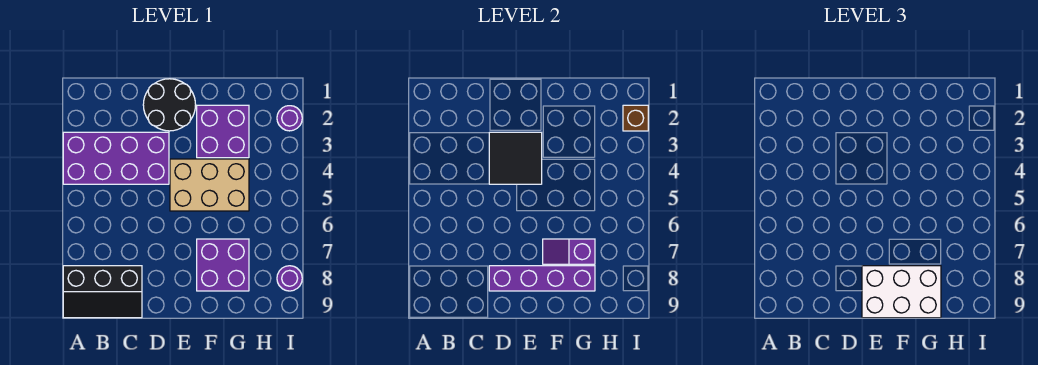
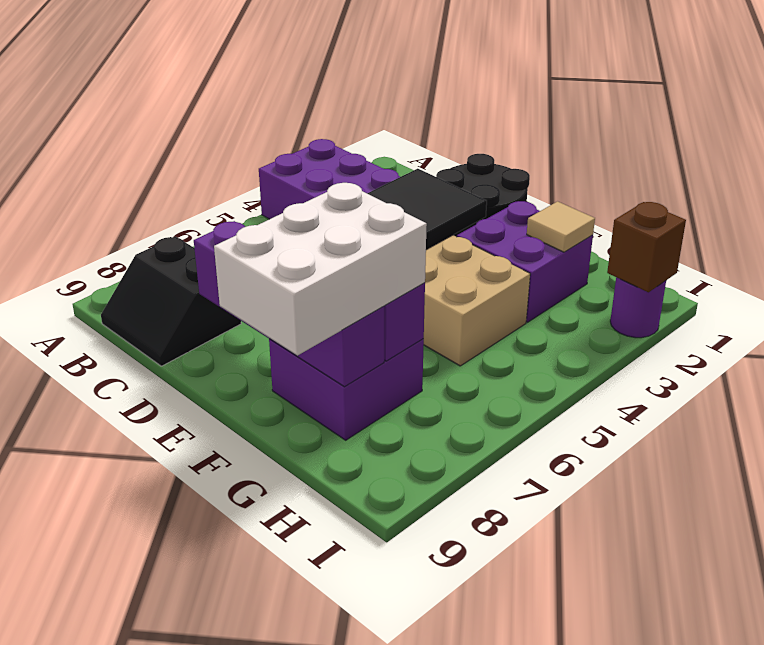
black 2x3 slope [63,266,142,318] -> black 2x2 slope [101,236,241,366]
white 2x3 brick [862,266,941,318] -> white 2x3 brick turned to [214,183,427,356]
none -> tan 1x1 tile [527,201,595,252]
purple 1x1 round brick [277,266,302,291] -> none

